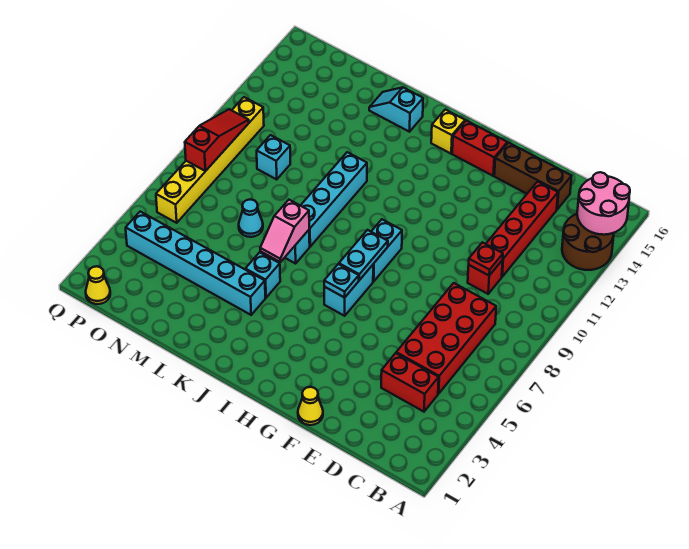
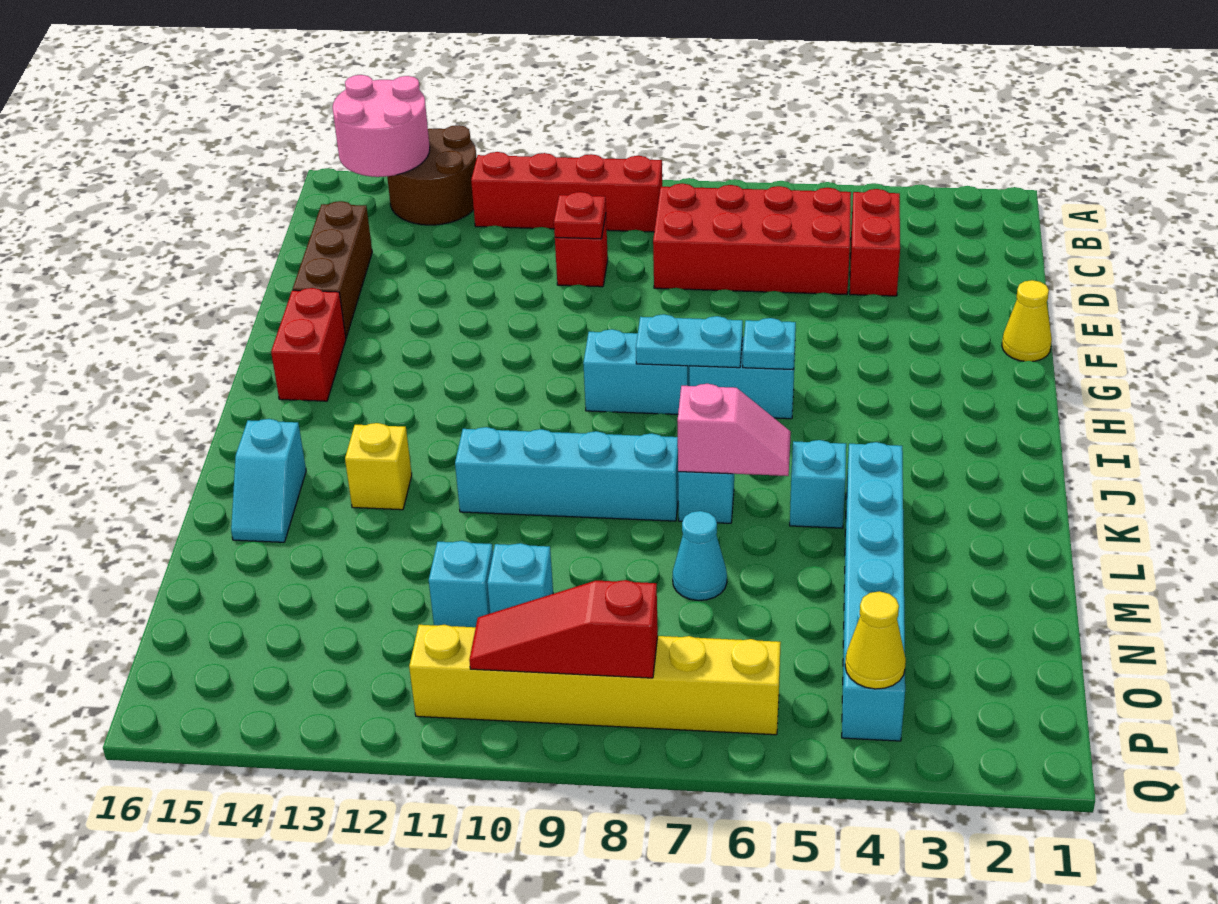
red 1x4 brick [486,181,558,277] -> red 1x4 brick moved to [471,152,662,232]
yellow 1x1 brick [431,110,465,154] -> yellow 1x1 brick moved to [345,423,412,510]
none -> cyan 1x1 brick [429,541,493,627]
yellow 1x1 cone [86,266,110,304] -> yellow 1x1 cone moved to [845,591,906,689]

